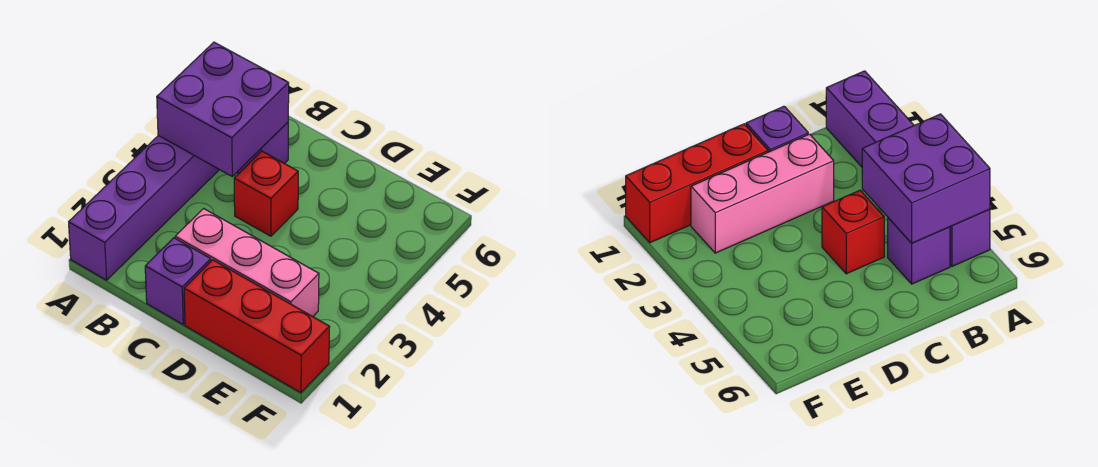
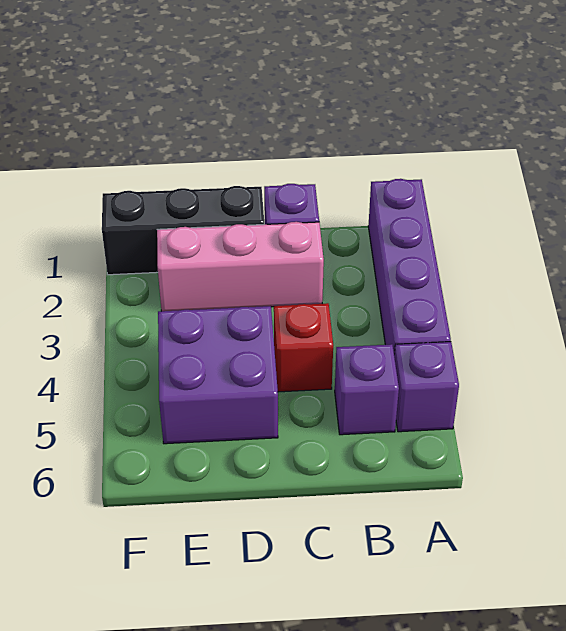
purple 2x2 brick [157,42,289,176] -> purple 2x2 brick moved to [158,306,278,444]
red 1x3 brick [184,260,329,393] -> black 1x3 brick [102,186,264,275]

